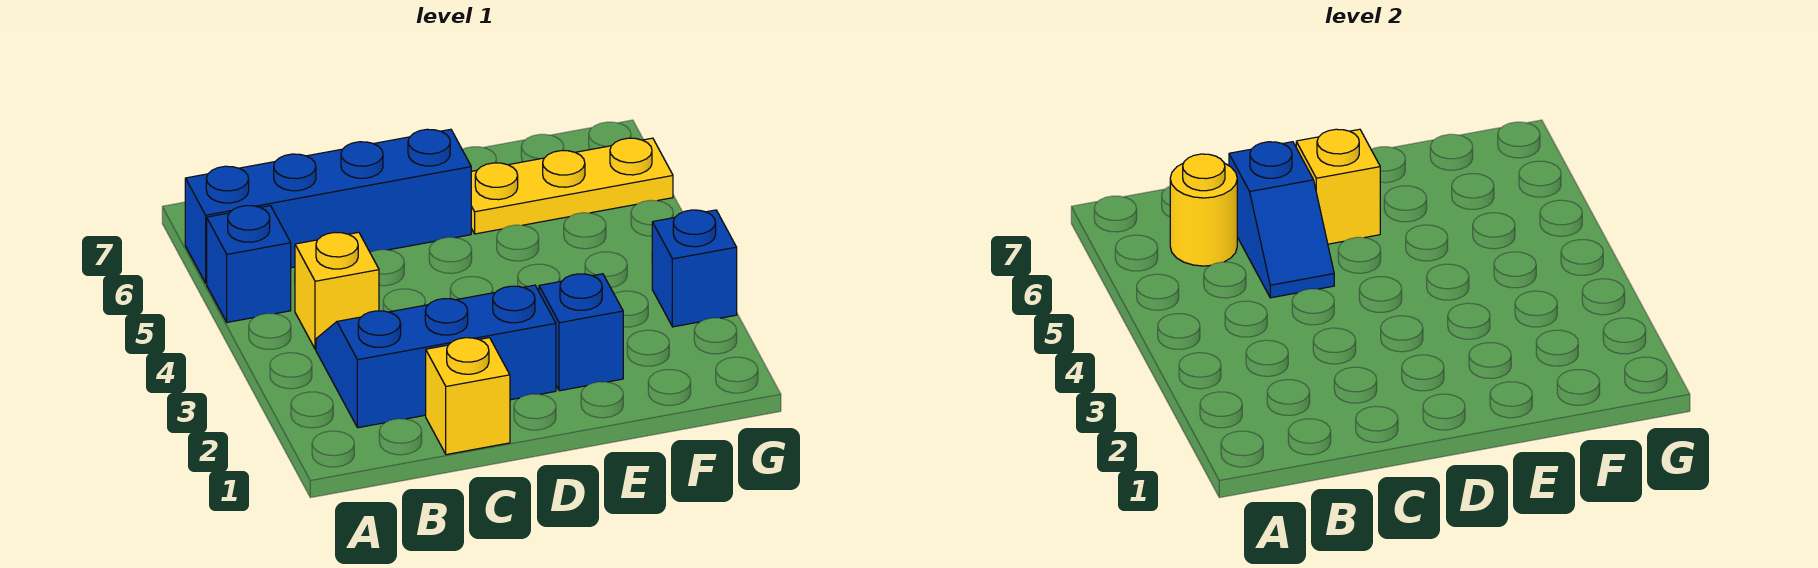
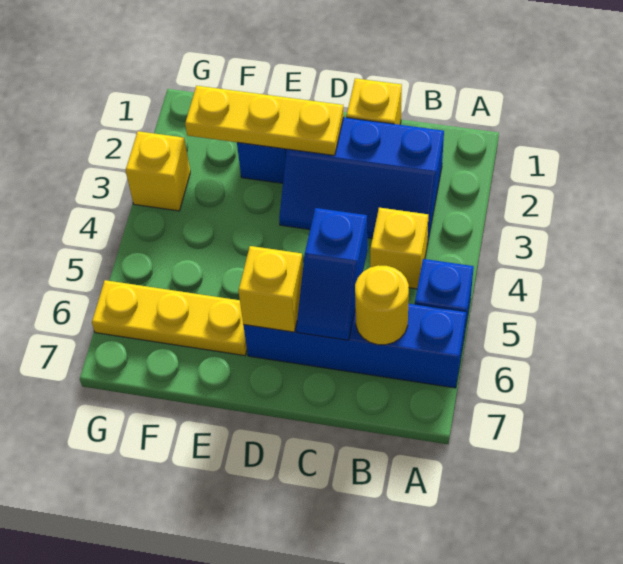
blue 1x2 slope [1229,142,1334,298] -> blue 1x2 slope turned to [297,208,367,340]
none -> yellow 1x3 plate [185,86,344,156]
blue 1x1 brick [652,210,737,327] -> yellow 1x1 brick [126,131,190,211]

